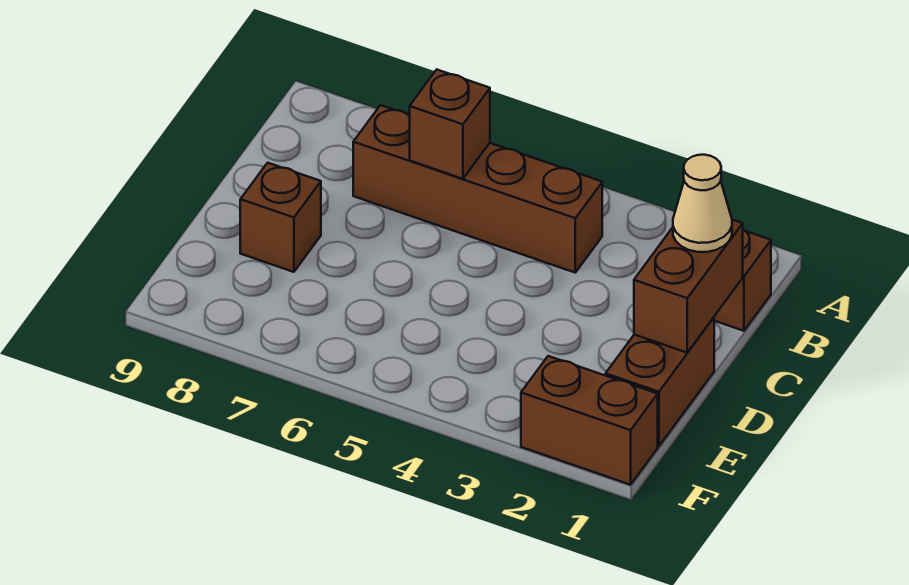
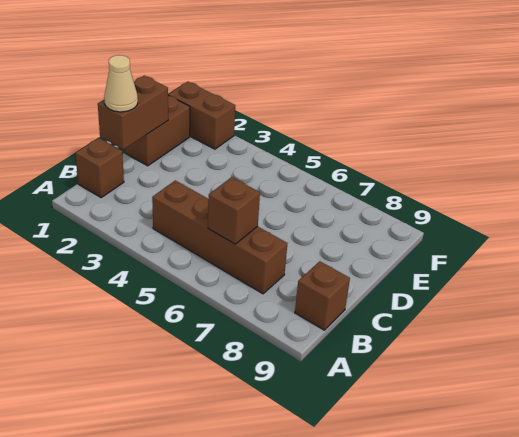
brown 1x1 brick [240,163,321,272] -> brown 1x1 brick moved to [295,261,350,330]

